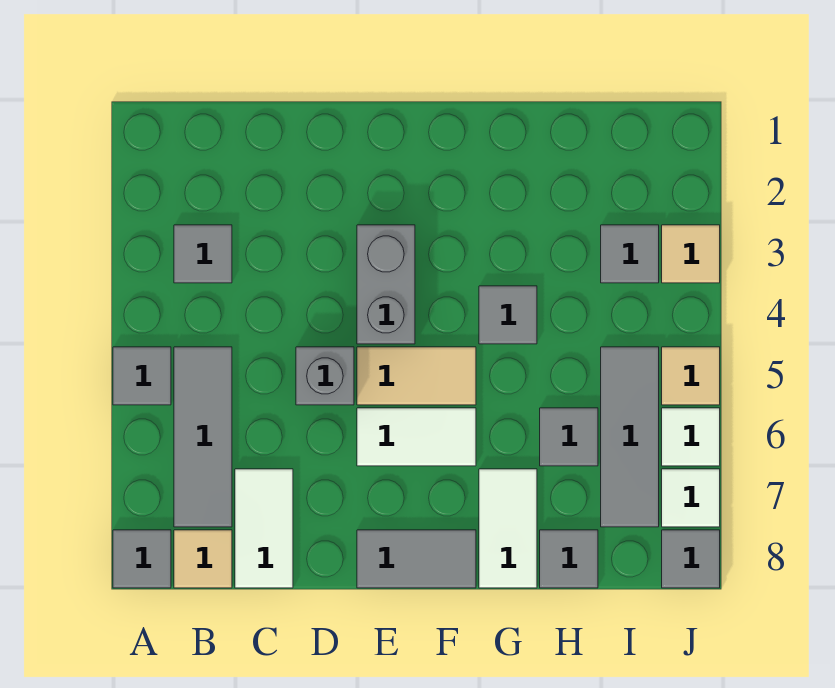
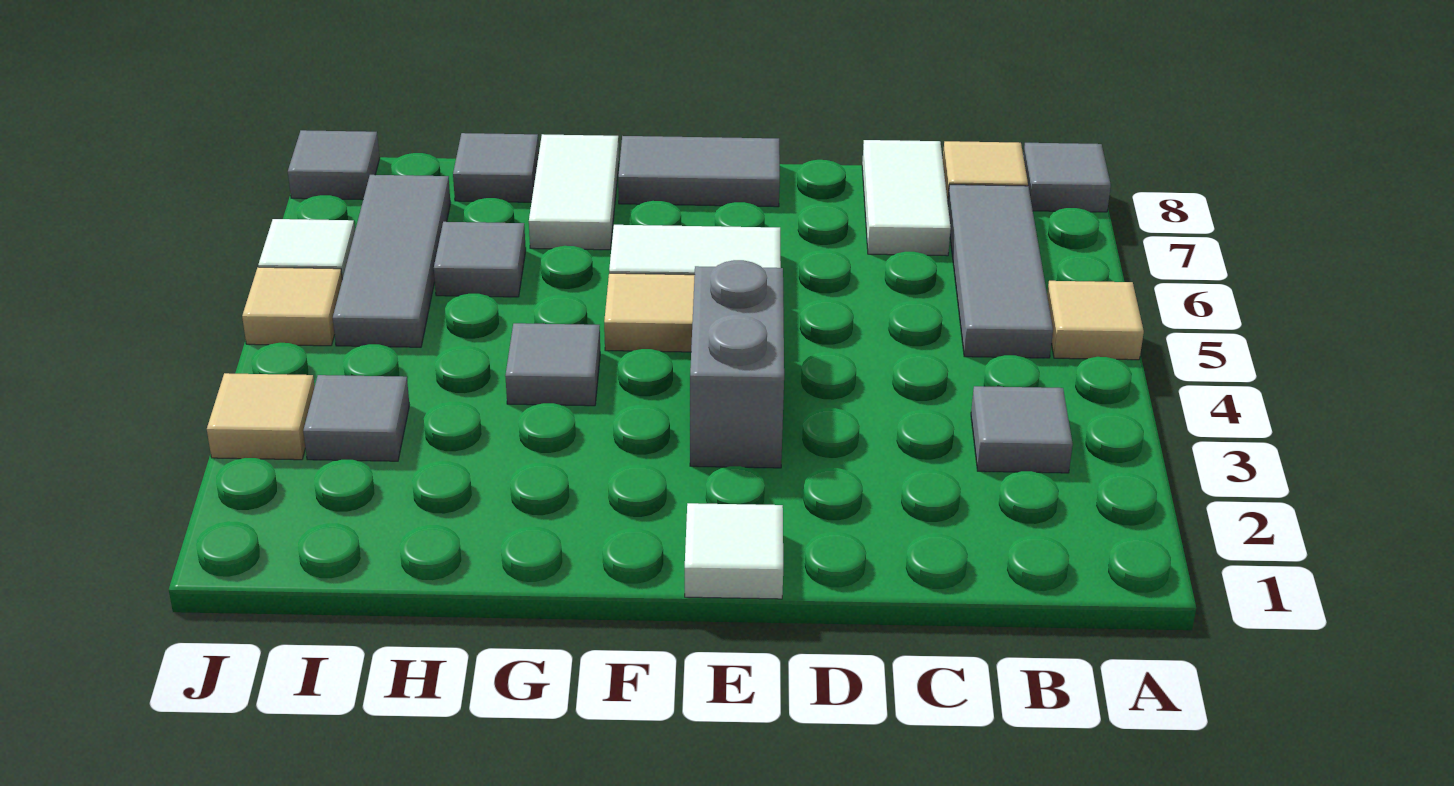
grey 1x1 tile [113,347,171,405] -> tan 1x1 tile [1047,281,1144,360]
grey 1x1 brick [296,347,354,405] -> none
white 1x1 tile [662,469,720,527] -> white 1x1 tile moved to [685,503,783,599]

